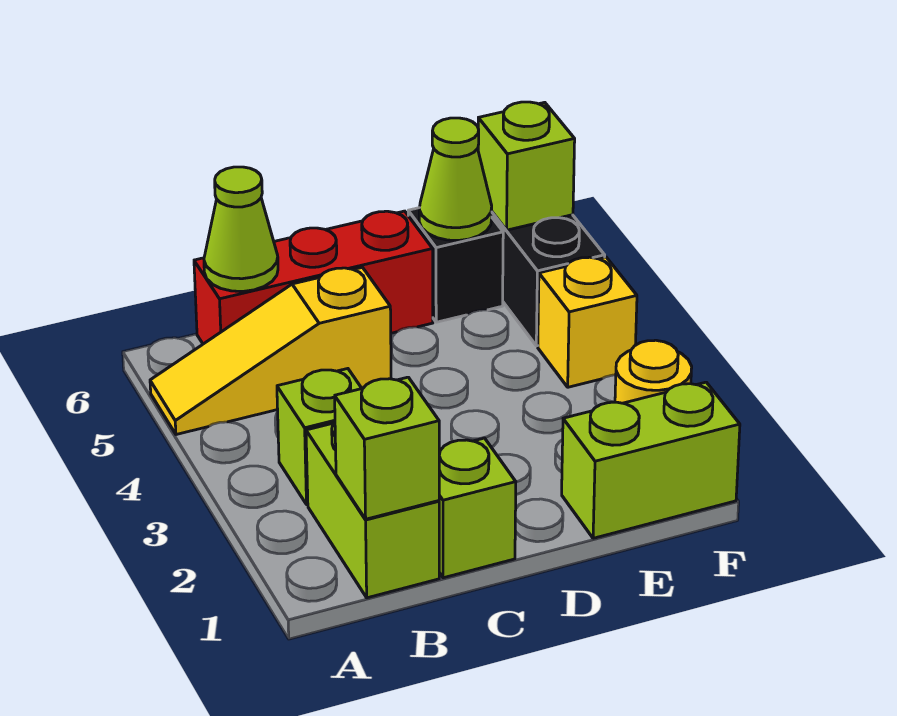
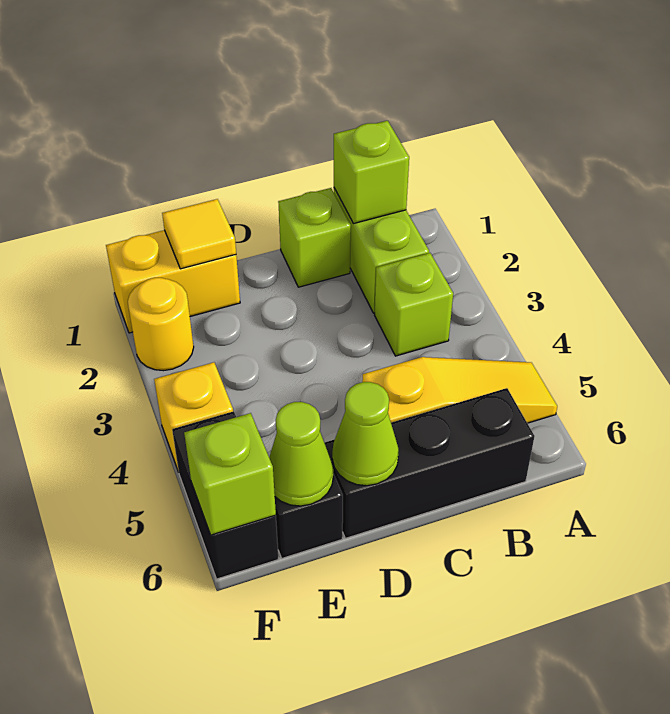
red 1x3 brick [194,211,433,344] -> black 1x3 brick [324,388,535,538]
lime 1x1 cone [204,167,278,291] -> lime 1x1 cone moved to [332,382,399,486]
lime 1x2 brick [562,382,740,538] -> yellow 1x2 brick [106,230,240,333]
none -> yellow 1x1 tile [162,199,236,269]

